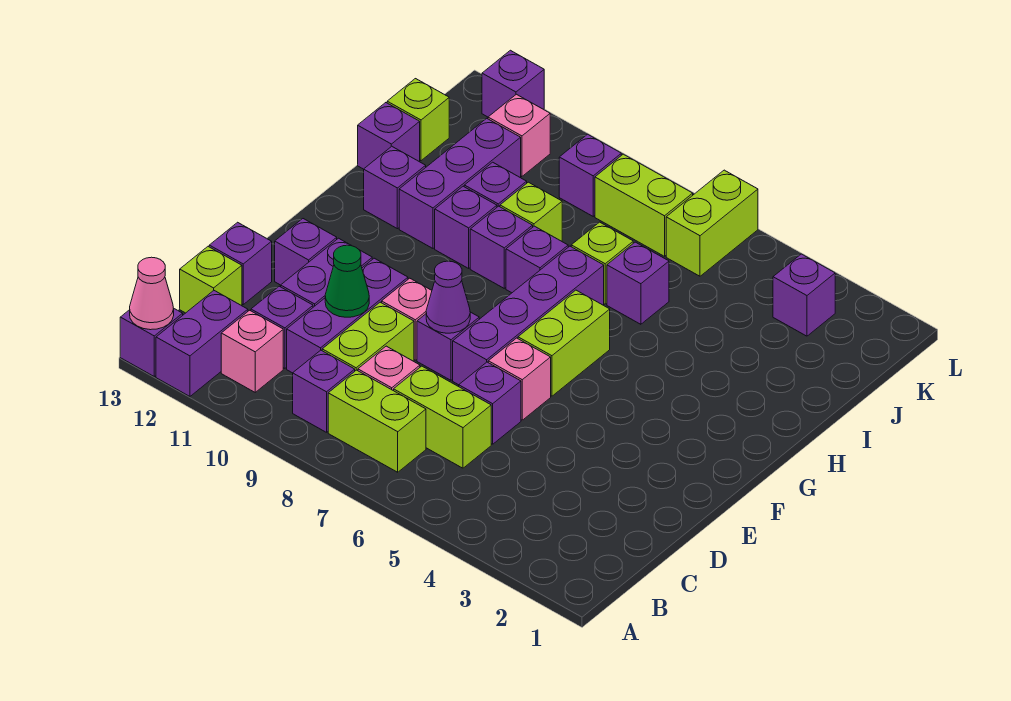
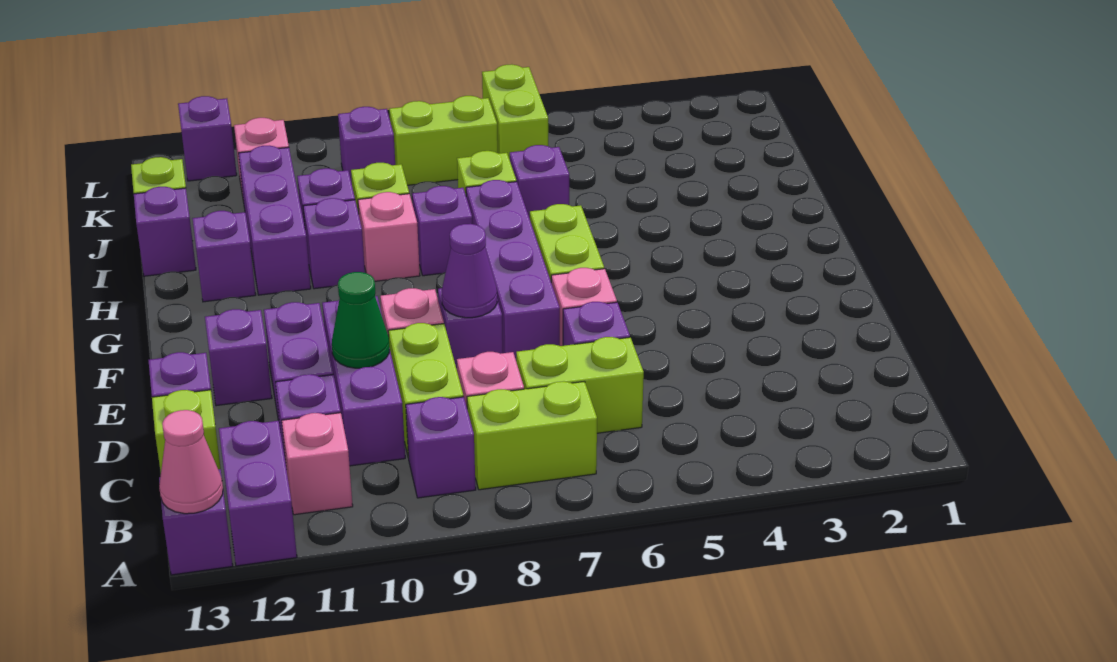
purple 1x1 brick [470,206,533,288] -> pink 1x1 brick [358,192,420,281]
purple 1x1 brick [773,254,835,336] -> none

